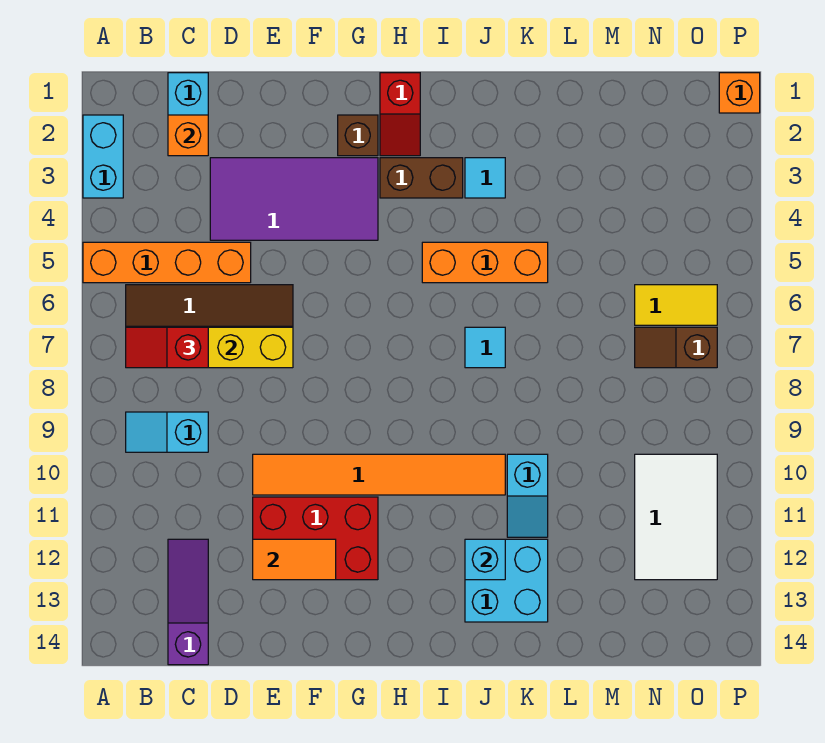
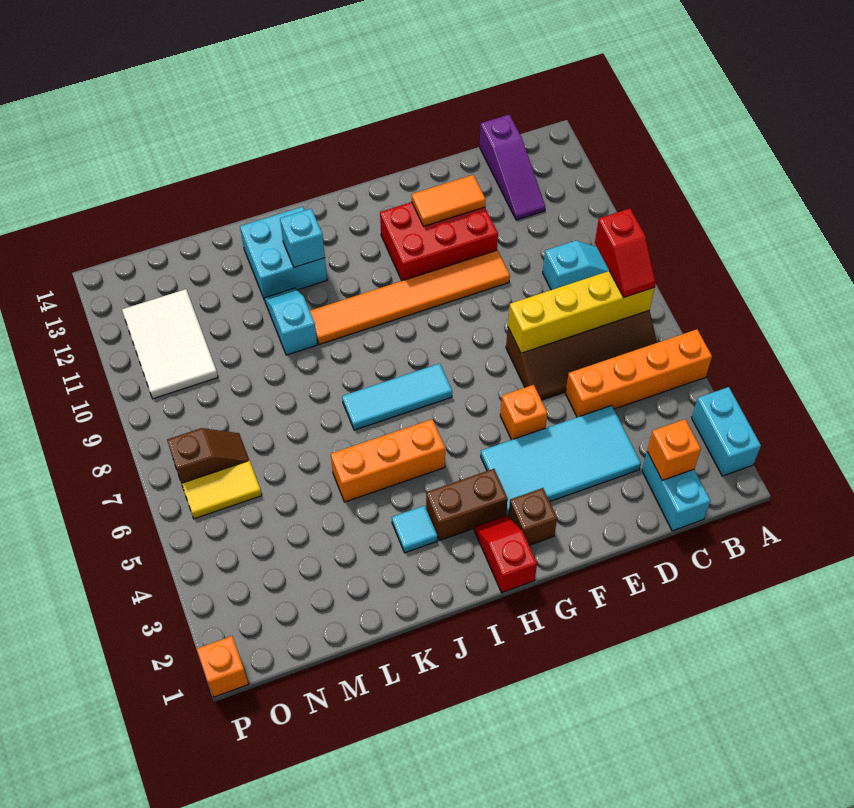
red 1x2 slope [126,327,208,368] -> red 1x2 slope turned to [595,208,656,297]
purple 2x4 tile [210,158,378,240] -> cyan 2x4 tile [481,406,641,516]
none -> orange 1x1 brick [500,385,547,440]
cyan 1x1 tile [465,327,505,368] -> cyan 1x3 tile [342,363,452,430]

